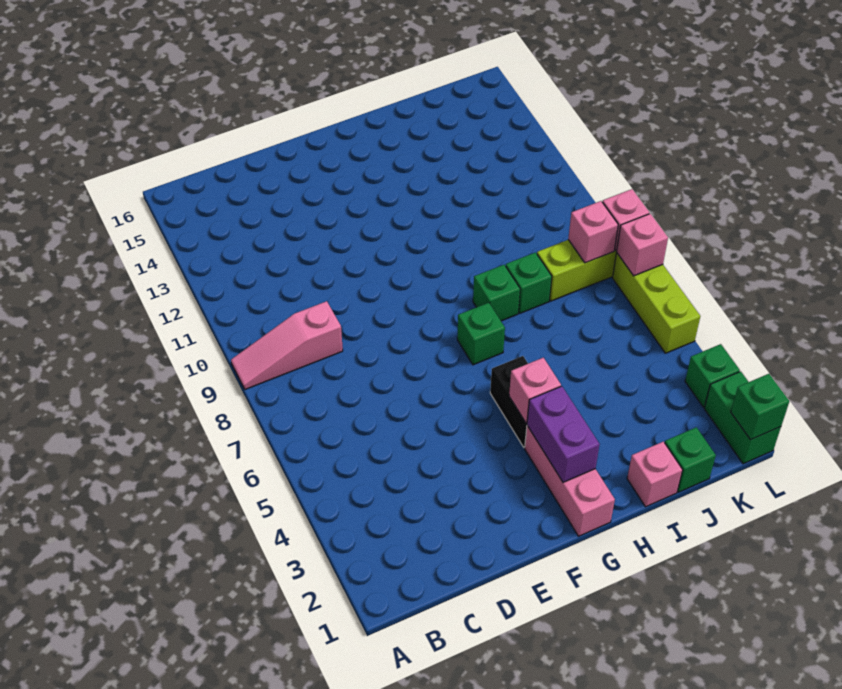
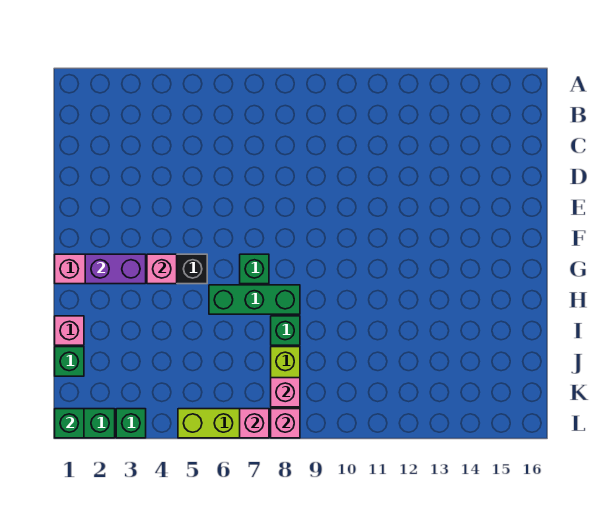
pink 1x3 slope [231,301,343,389] -> none
green 1x1 brick [473,265,520,321] -> green 1x3 brick [209,285,300,314]

